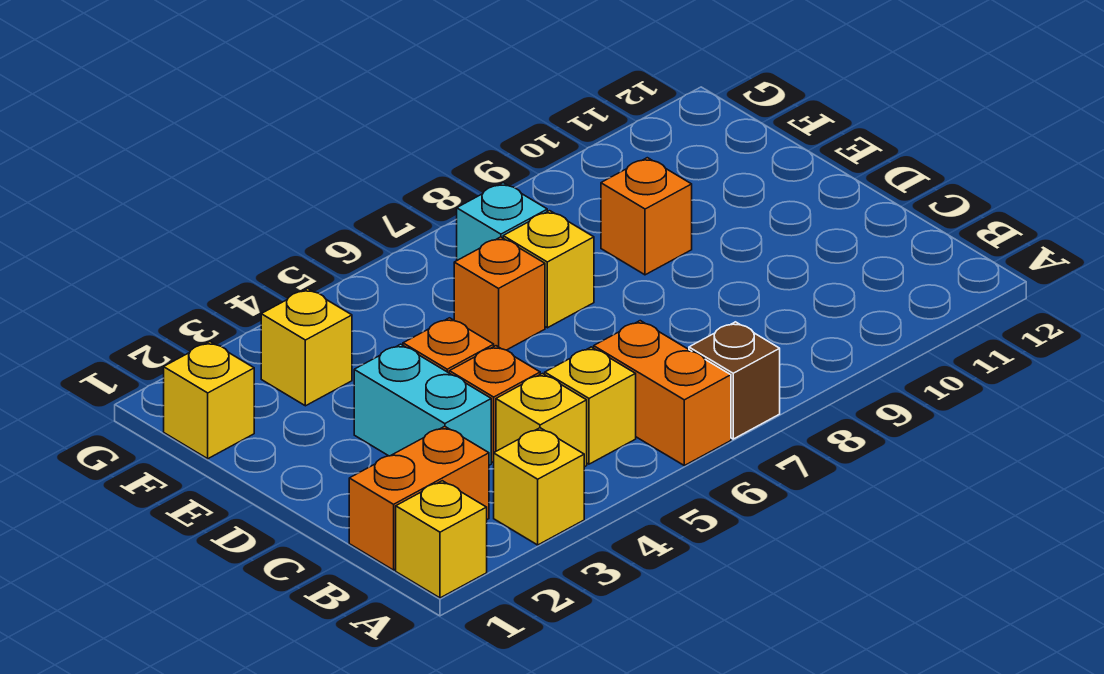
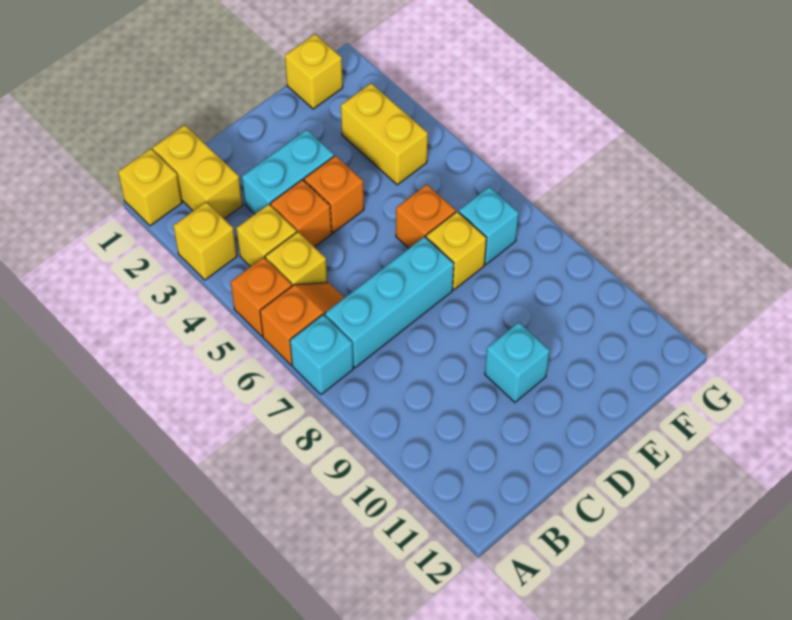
orange 1x2 brick [594,321,731,466] -> orange 1x2 slope [260,283,344,365]
brown 1x1 brick [689,322,780,439] -> cyan 1x1 brick [290,315,353,394]
orange 1x2 brick [349,426,489,570] -> yellow 1x2 brick [153,125,242,219]
none -> cyan 1x3 brick [325,236,454,368]
none -> cyan 1x1 brick [485,322,550,402]
orange 1x1 brick [601,158,692,275] -> orange 1x1 brick moved to [231,257,292,336]
yellow 1x1 brick [261,289,352,406] -> yellow 1x2 brick [341,83,428,185]

